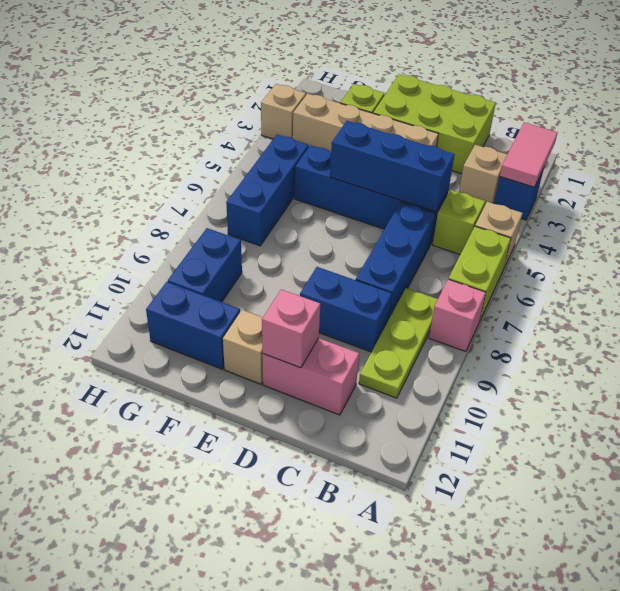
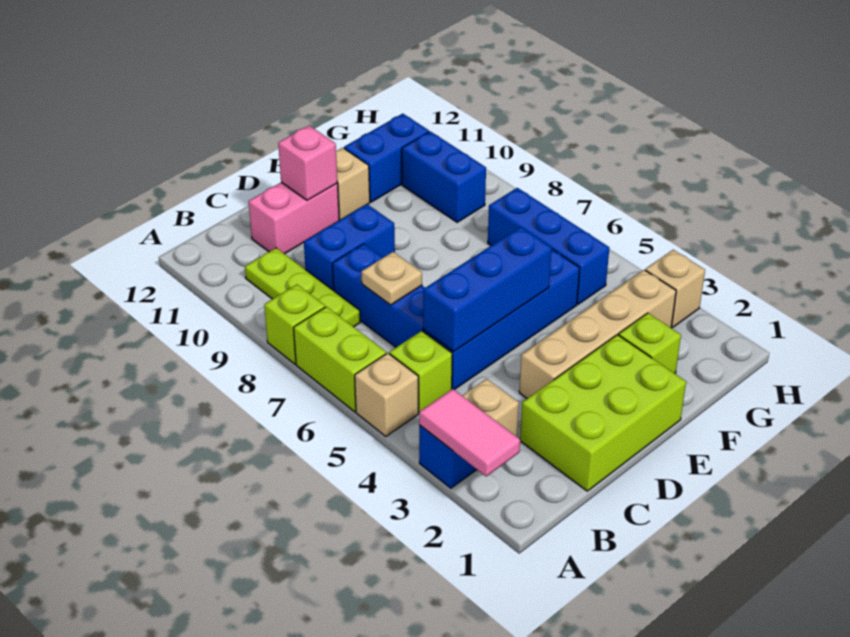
pink 1x1 brick [429,279,486,352] -> lime 1x1 brick [264,284,325,364]
none -> tan 1x1 plate [361,252,422,305]

